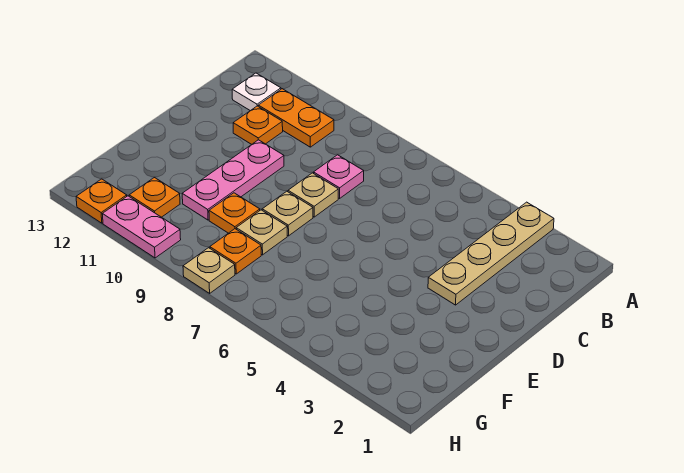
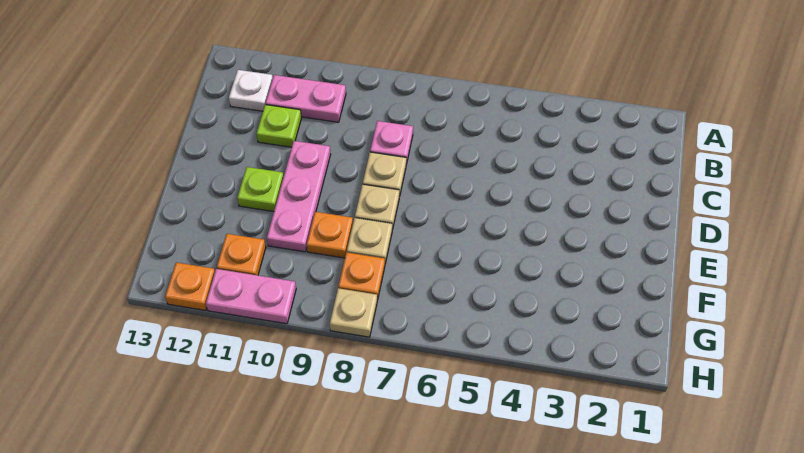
tan 1x4 plate [428,202,554,305] -> none
orange 1x2 plate [258,89,334,147] -> pink 1x2 plate [266,75,346,122]
orange 1x1 plate [233,106,283,144] -> lime 1x1 plate [256,105,301,147]
none -> lime 1x1 plate [237,167,284,212]

